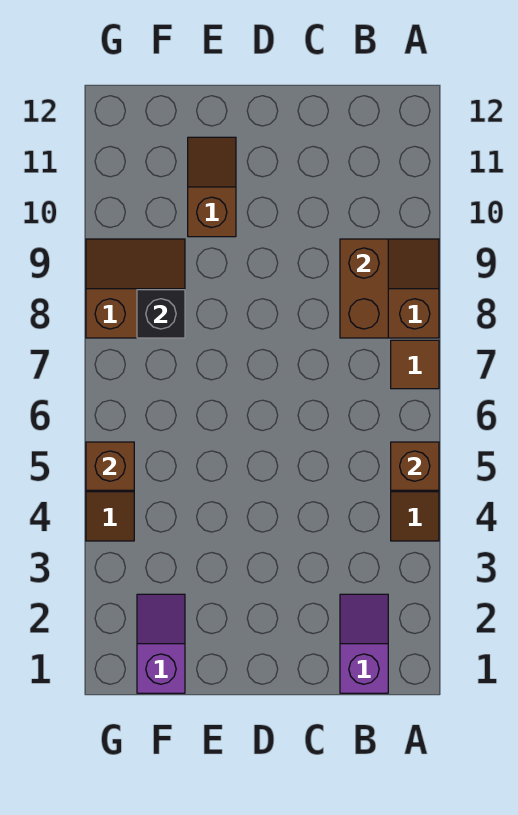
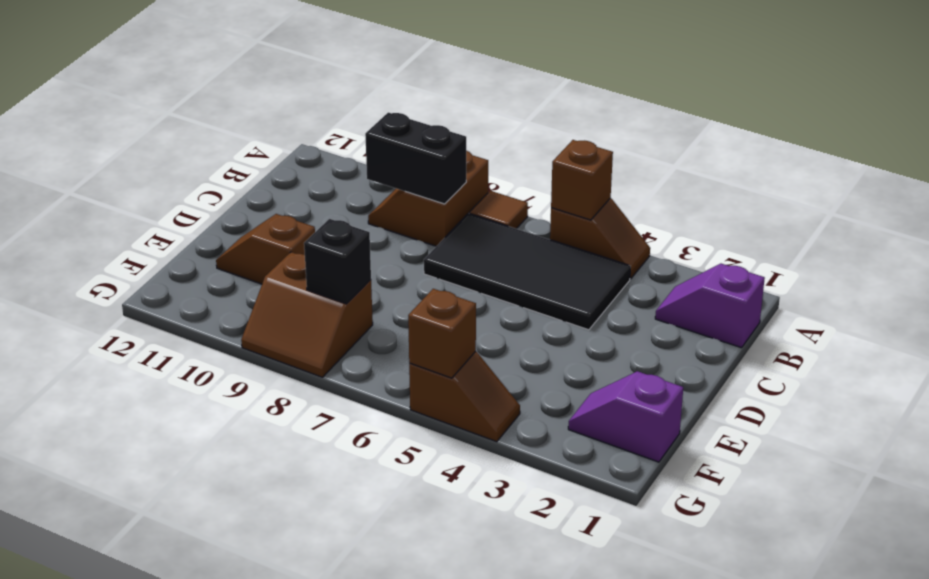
none -> black 2x4 tile [424,213,631,330]
brown 1x2 brick [340,239,388,338] -> black 1x2 brick [365,113,466,204]
brown 2x2 slope [86,239,185,338] -> brown 2x2 slope turned to [241,252,373,377]

